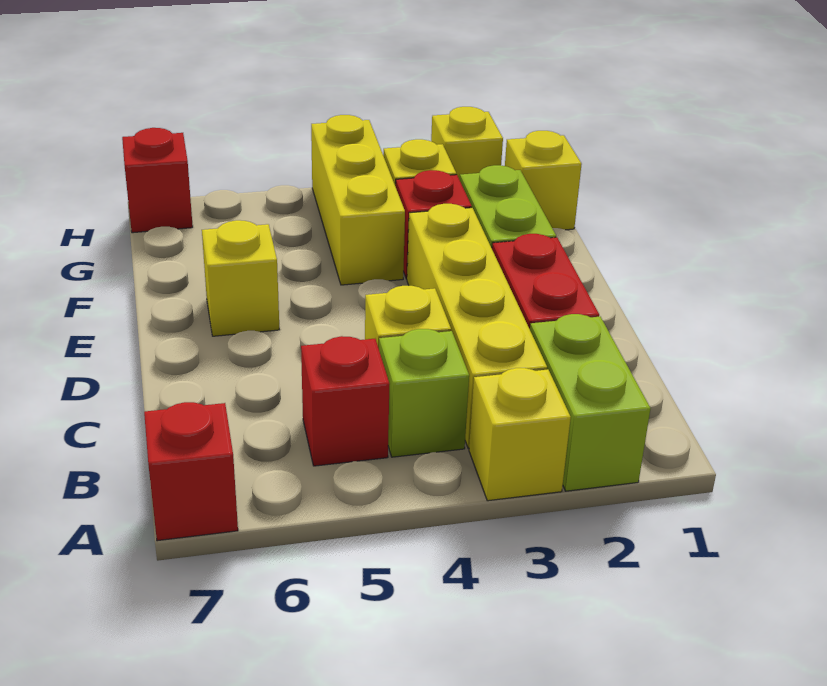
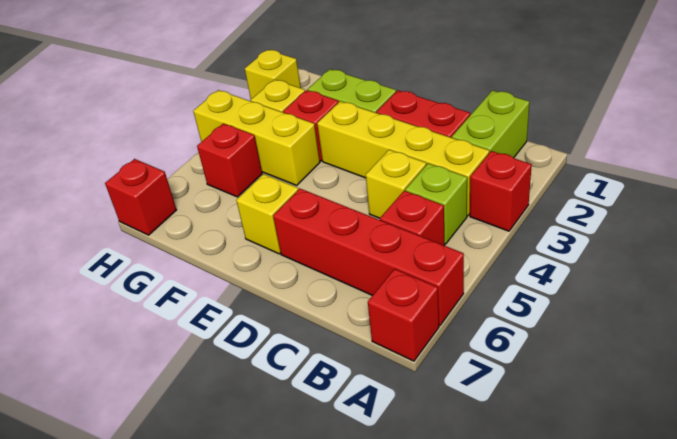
lime 1x2 brick [530,314,651,491] -> lime 1x2 brick turned to [452,90,529,158]
yellow 1x1 brick [469,368,571,501] -> red 1x1 brick [470,151,532,231]
none -> red 1x4 brick [273,189,464,325]
yellow 1x1 brick [505,131,582,230] -> none
none -> red 1x1 brick [197,123,262,197]

